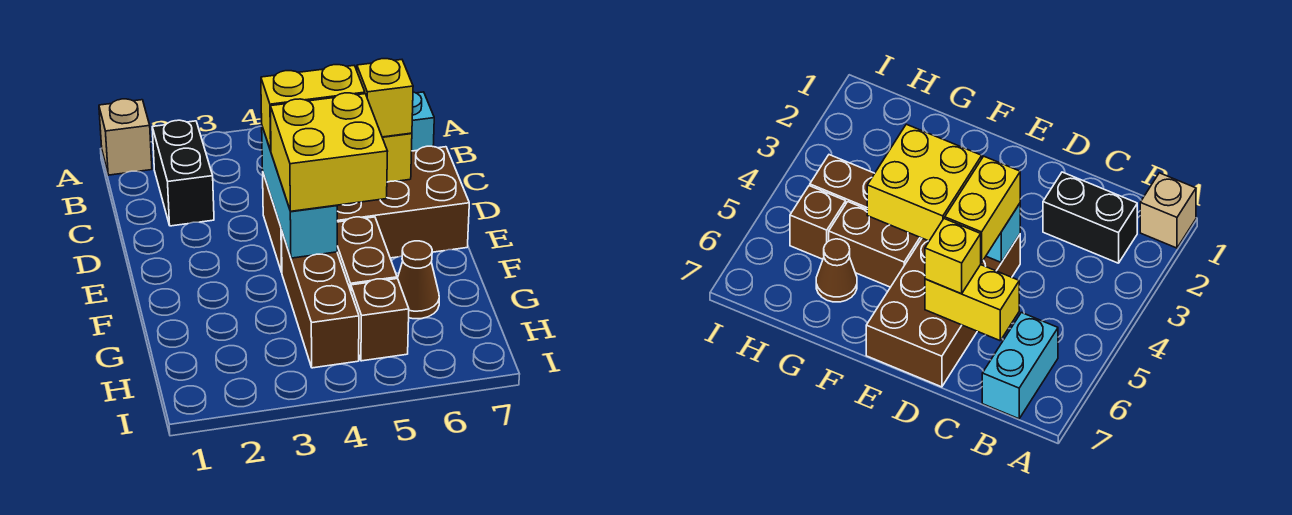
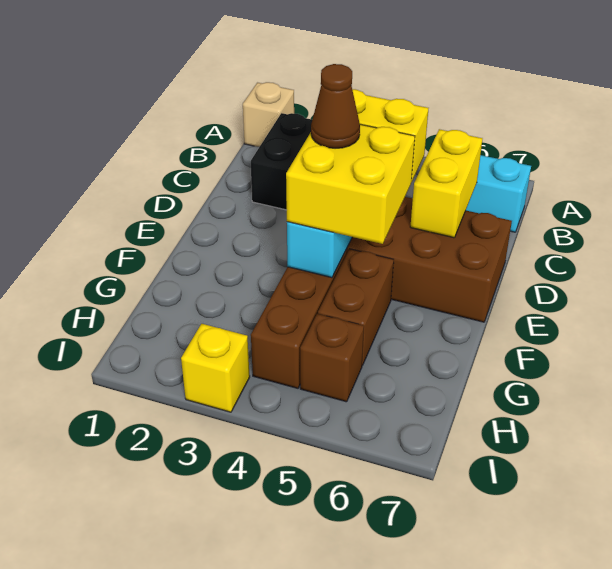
yellow 1x1 brick [357,59,413,137] -> yellow 1x1 brick moved to [181,324,250,412]
brown 1x1 cone [397,241,439,319] -> brown 1x1 cone moved to [311,64,360,148]

